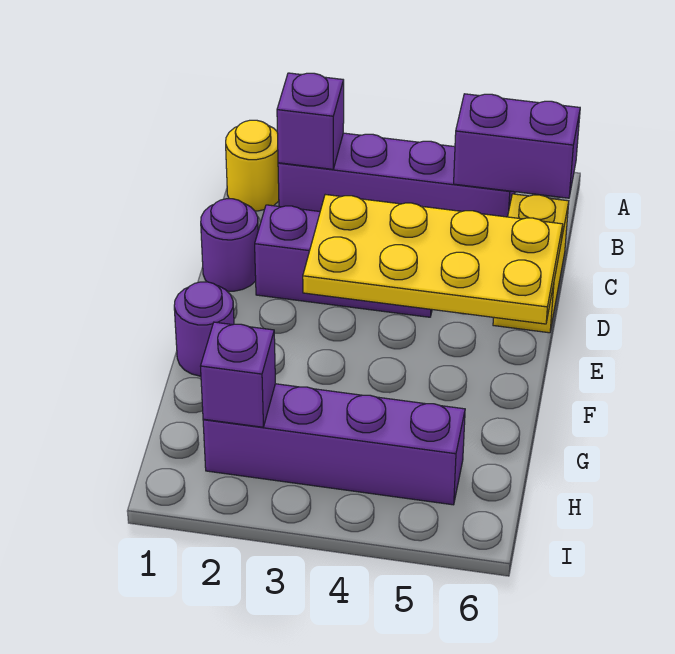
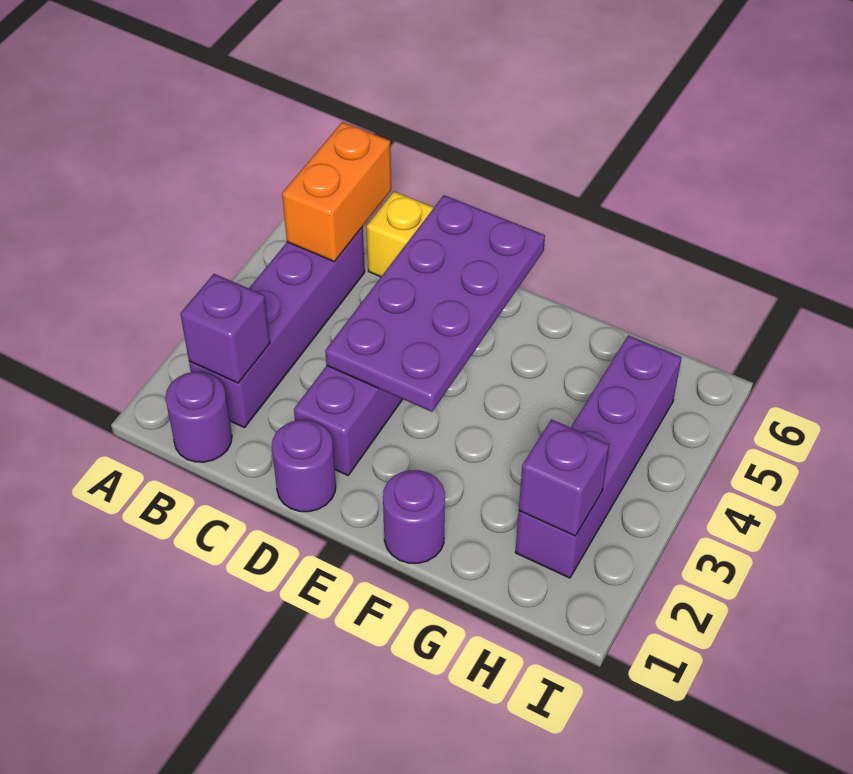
yellow 1x1 round brick [226,120,279,211] -> purple 1x1 round brick [165,372,232,462]
purple 1x2 brick [454,94,580,198] -> orange 1x2 brick [282,122,391,262]
yellow 2x4 plate [303,195,563,324] -> purple 2x4 plate [325,195,545,412]

